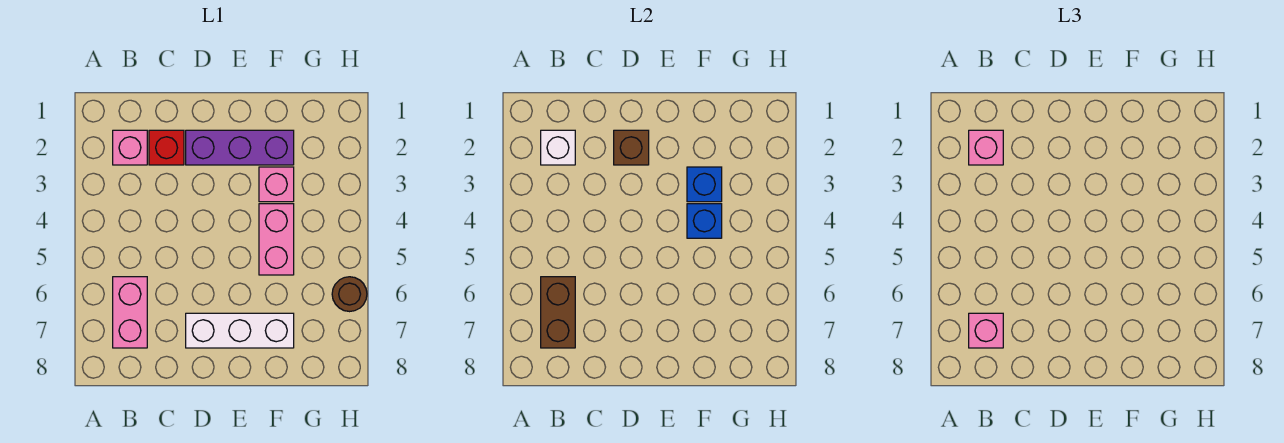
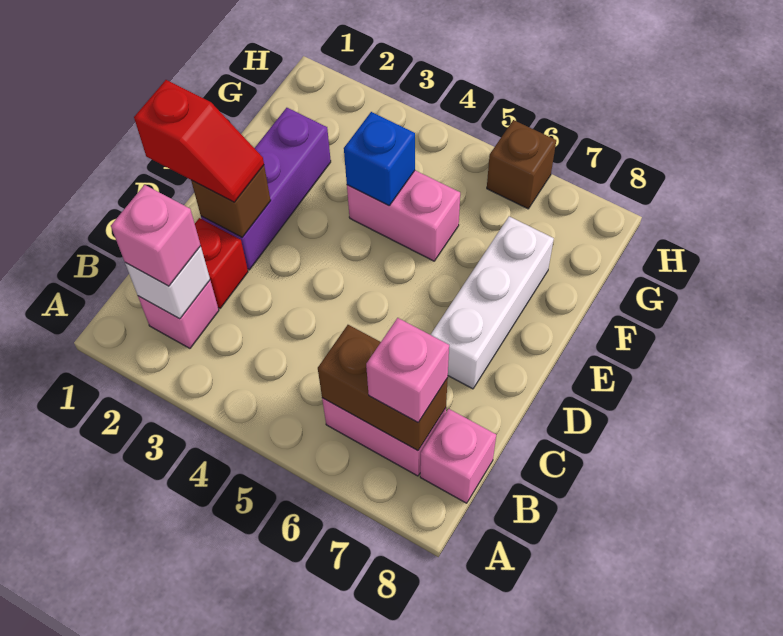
none -> red 1x2 slope [134,80,264,202]
pink 1x1 brick [259,167,294,202] -> pink 1x1 brick moved to [420,409,496,503]
blue 1x1 brick [687,167,722,202] -> none
brown 1x1 round brick [332,277,367,312] -> brown 1x1 brick [487,120,556,209]

